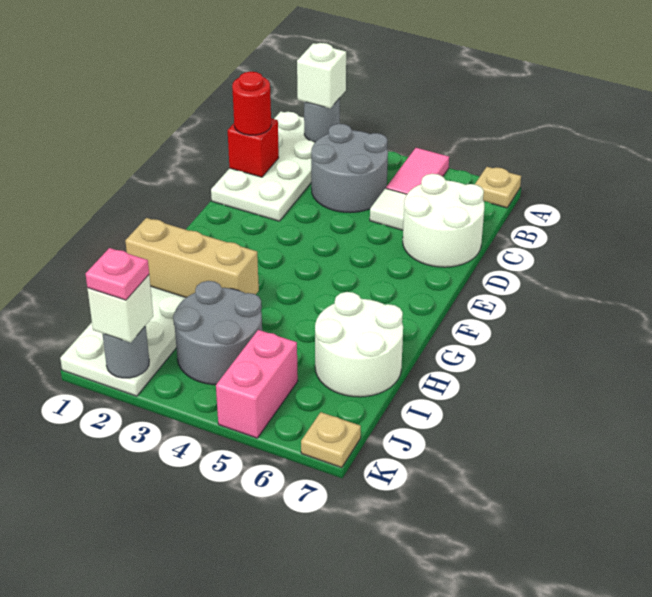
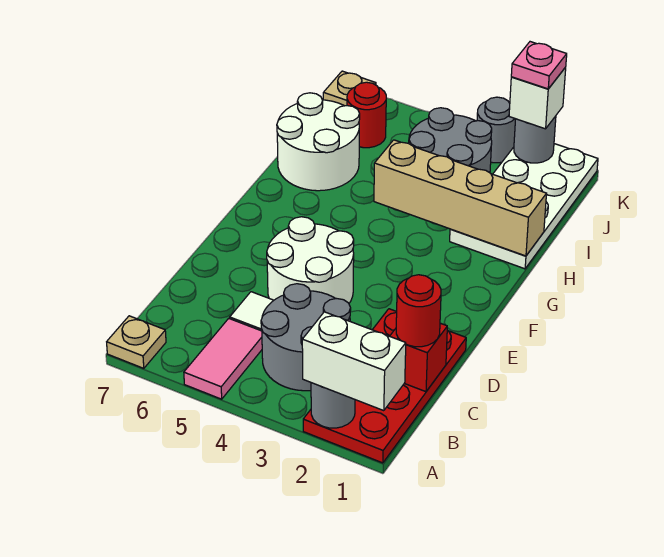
white 2x4 plate [211,111,315,221] -> red 2x4 plate [303,309,466,463]
white 1x1 brick [297,43,346,108] -> white 1x2 brick [302,312,406,411]
white 2x2 round brick [403,174,484,267] -> white 2x2 round brick moved to [267,217,354,303]
tan 1x3 brick [125,218,259,298] -> tan 1x4 brick [374,140,547,256]
pink 1x2 brick [216,330,298,438] -> none
none -> red 1x1 round brick [347,82,386,148]
none -> grey 1x1 round brick [477,97,516,163]

